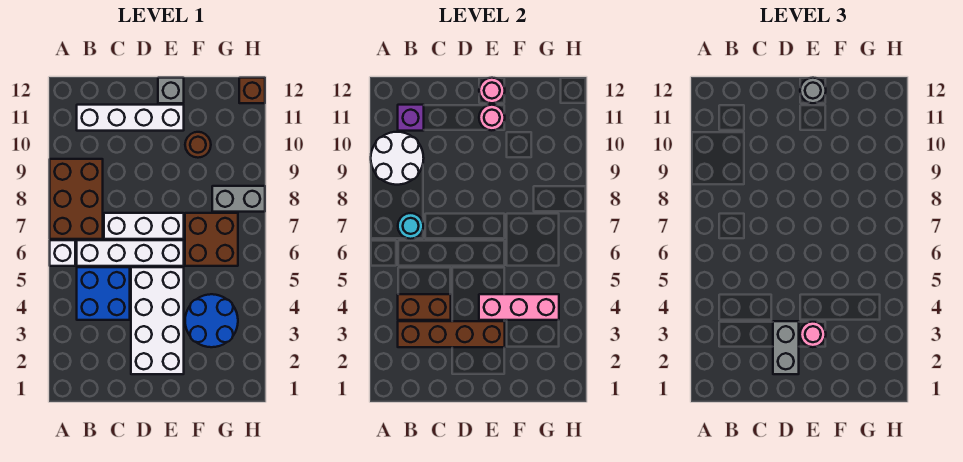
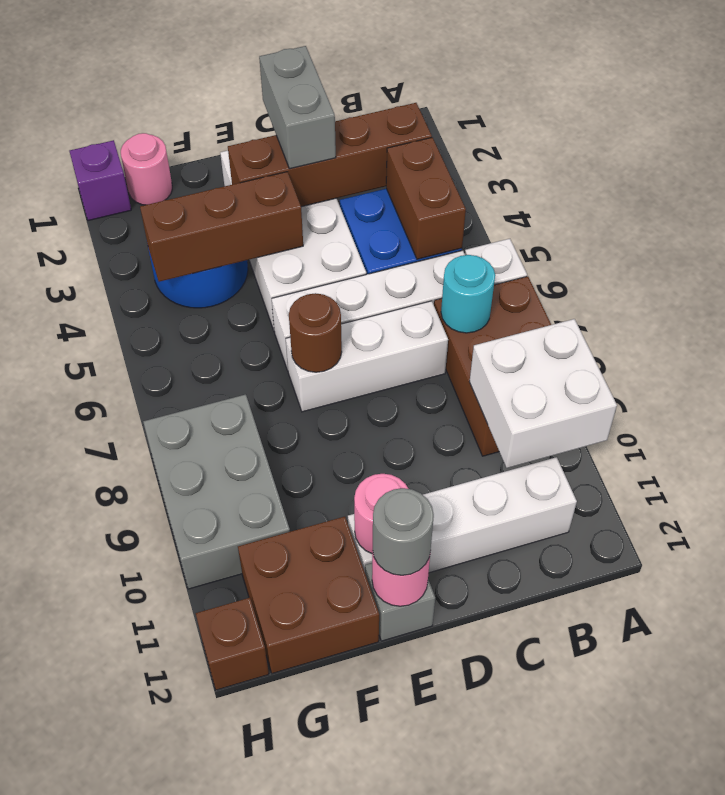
white 2x2 round brick [371,132,424,185] -> white 2x2 brick [469,319,617,468]
brown 1x2 brick [398,294,451,320] -> brown 1x2 brick turned to [386,138,466,259]
purple 1x1 brick [398,105,424,131] -> purple 1x1 brick moved to [69,140,131,221]
pink 1x1 round brick [800,322,826,347] -> pink 1x1 round brick moved to [121,133,172,205]
pink 1x3 brick [479,294,559,320] -> brown 1x3 brick [140,172,303,282]
brown 2x2 brick [185,213,238,266] -> brown 2x2 brick moved to [238,517,379,673]
brown 1x1 round brick [185,132,211,158] -> brown 1x1 round brick moved to [289,293,342,372]
grey 1x2 brick [212,186,265,212] -> grey 2x3 brick [143,394,290,589]

